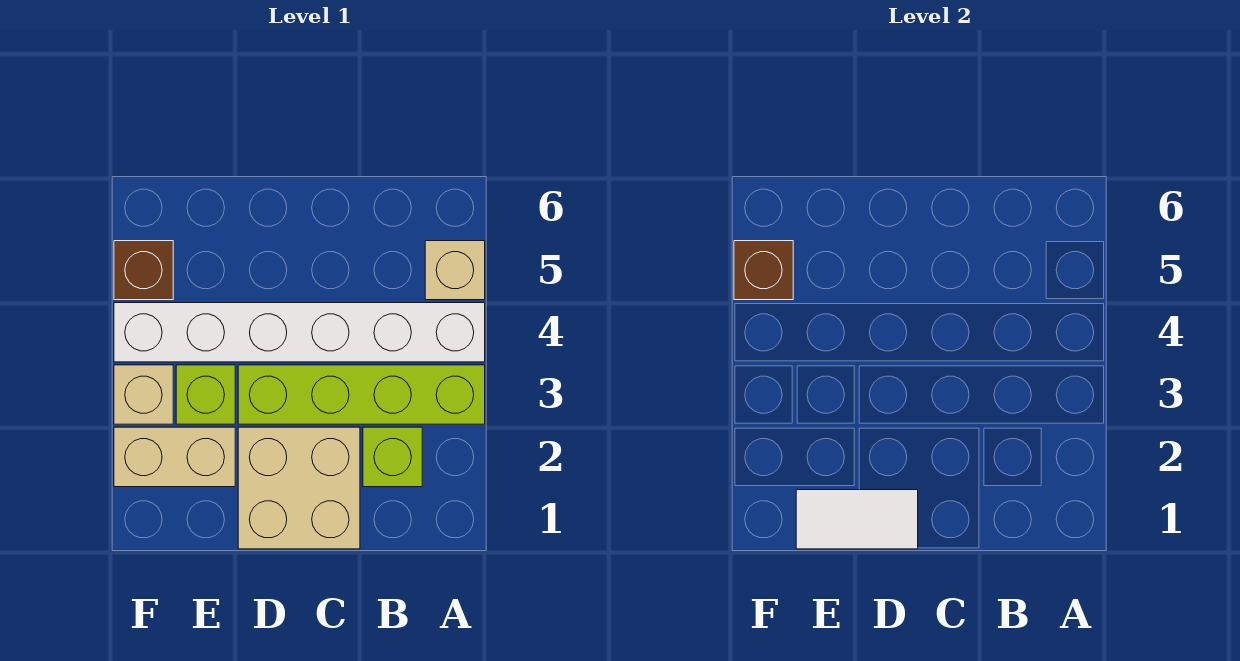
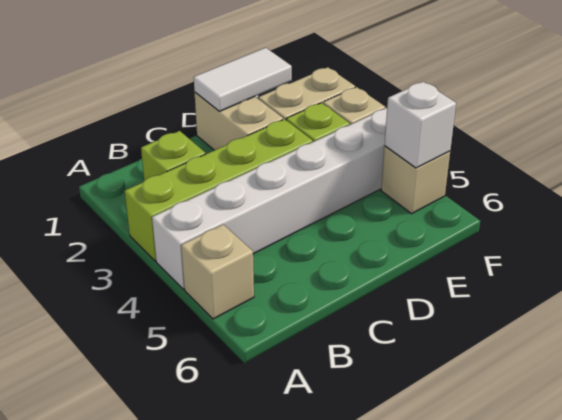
tan 2x2 brick [238,427,360,549] -> tan 1x2 brick [195,93,283,150]
brown 1x1 brick [114,241,173,300] -> tan 1x1 brick [381,146,450,214]
brown 1x1 brick [734,241,793,300] -> white 1x1 brick [384,82,456,168]

